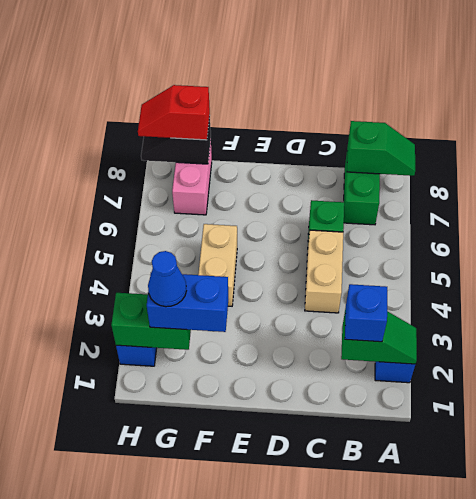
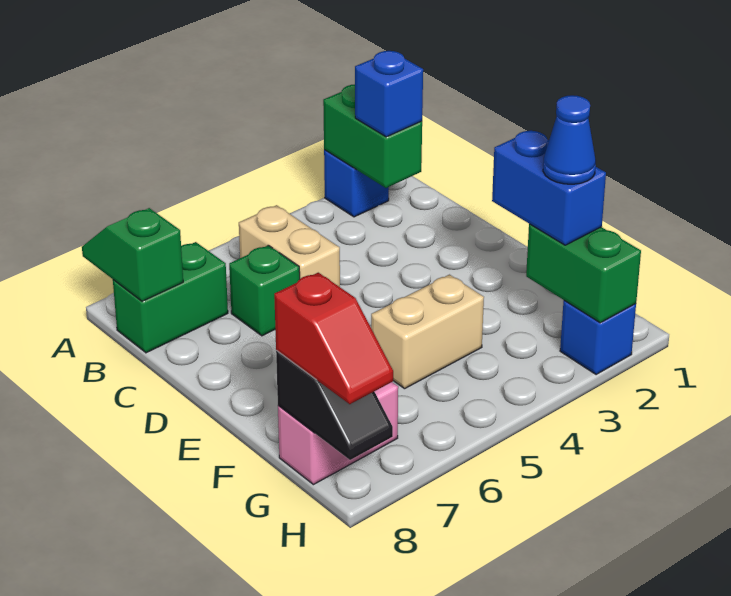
green 1x2 slope [341,308,417,364] -> green 1x2 brick [323,84,422,188]
tan 1x2 brick [305,230,343,313] -> tan 1x2 brick turned to [239,205,340,287]

